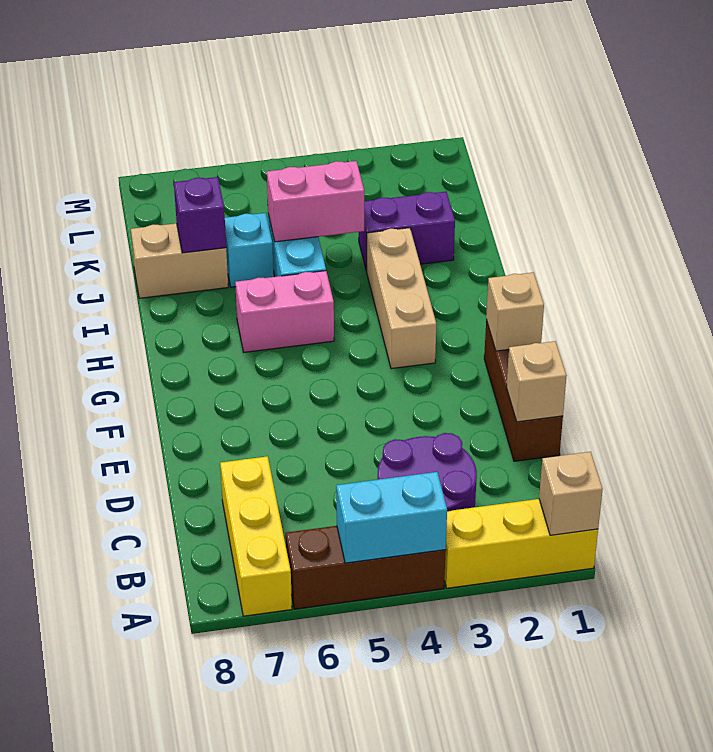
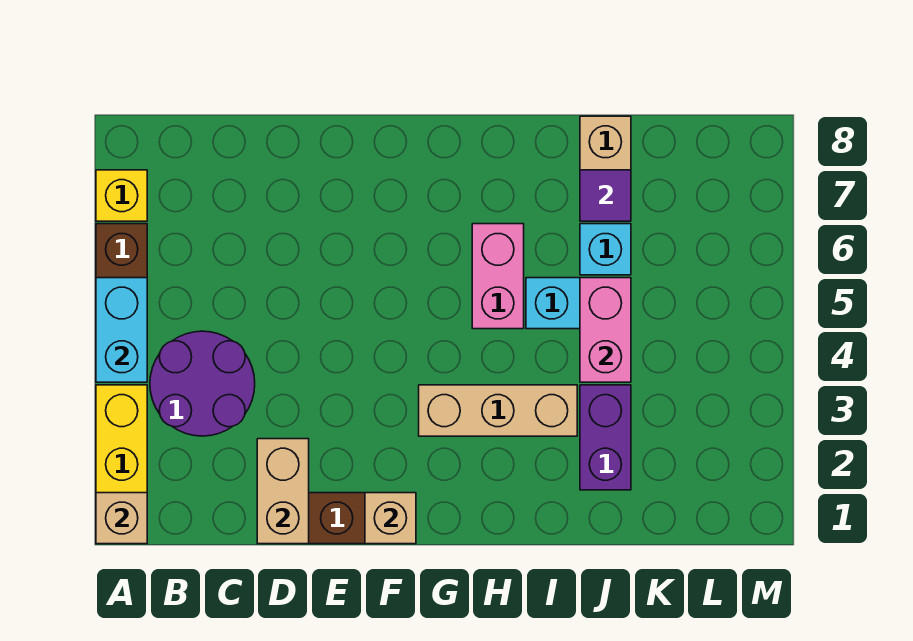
yellow 1x3 brick [220,456,292,616] -> yellow 1x1 brick [96,170,147,221]
tan 1x1 brick [507,341,567,422] -> tan 1x2 brick [257,439,309,544]
purple 1x1 brick [174,177,226,253] -> purple 1x1 tile [580,170,631,221]

